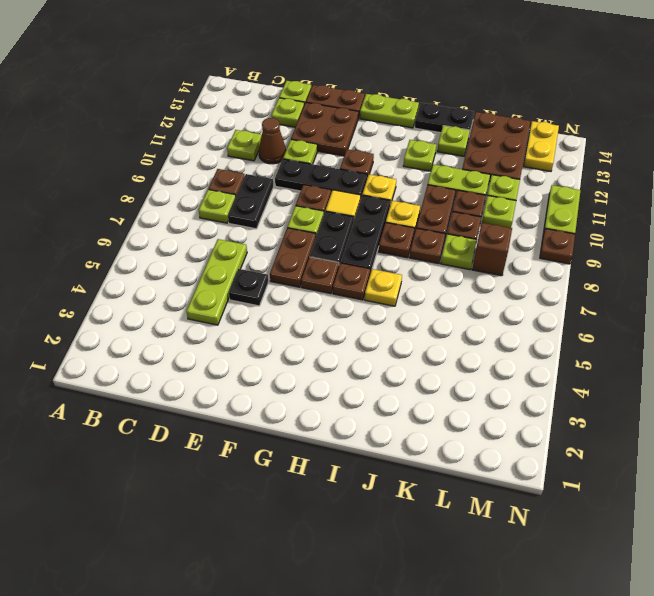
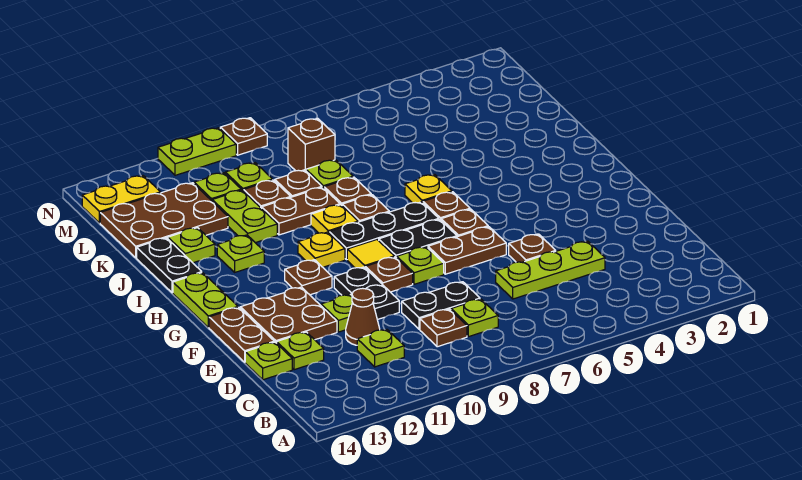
black 1x1 plate [229,269,268,306] -> brown 1x1 plate [509,234,556,262]
black 1x3 plate [275,159,367,200] -> black 1x2 plate [334,267,399,320]

